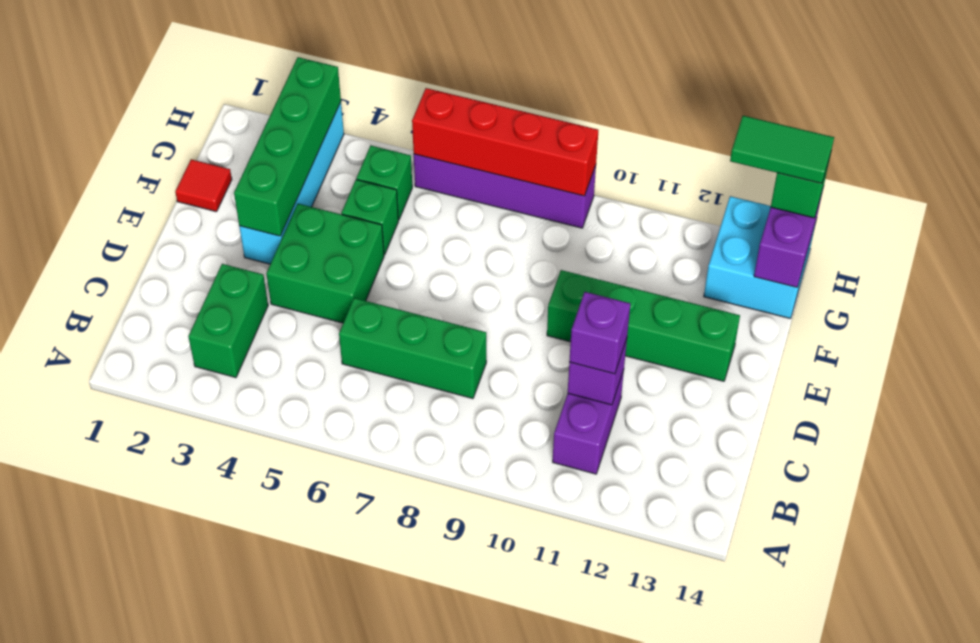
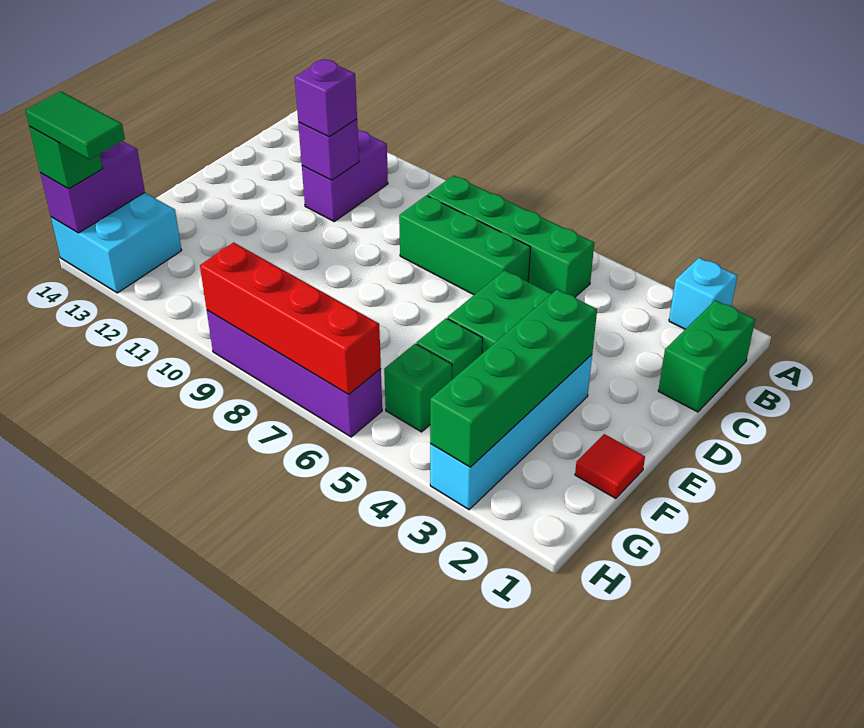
none -> cyan 1x1 brick [669,258,737,329]
green 1x2 brick [188,264,268,378] -> green 1x2 brick moved to [658,300,755,412]
green 1x4 brick [547,270,740,381] -> green 1x4 brick moved to [428,176,594,297]

